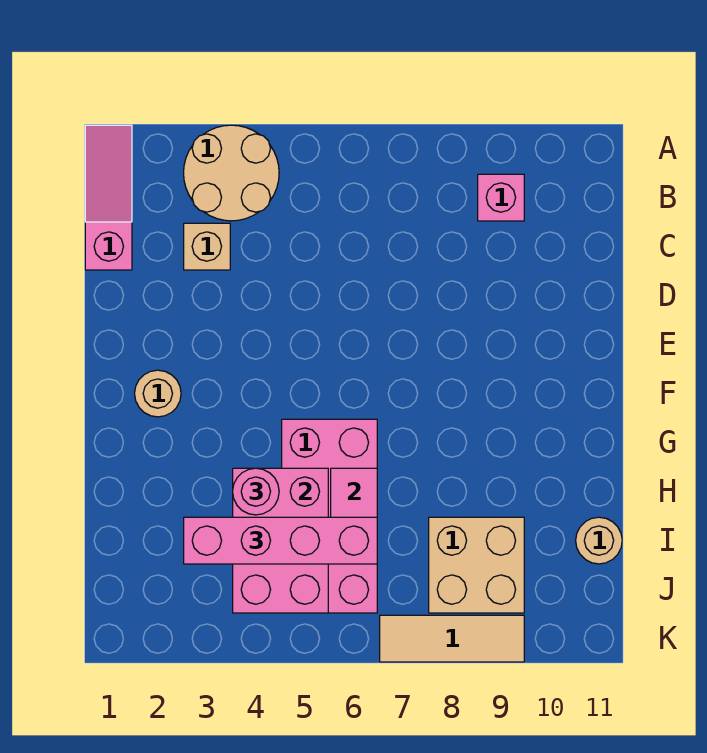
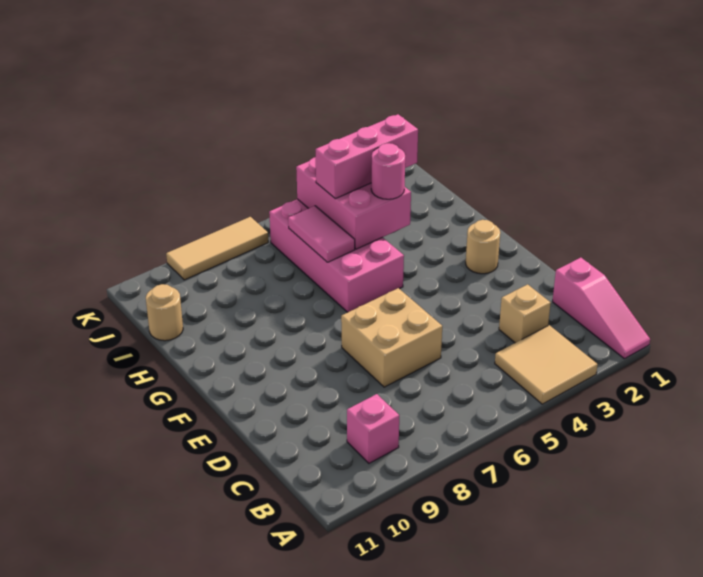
tan 2x2 round brick [184,125,279,221] -> tan 2x2 tile [495,325,598,404]
pink 1x4 brick [184,517,377,564] -> pink 1x3 brick [316,114,418,199]
tan 2x2 brick [429,517,524,613] -> tan 2x2 brick moved to [341,288,442,387]

